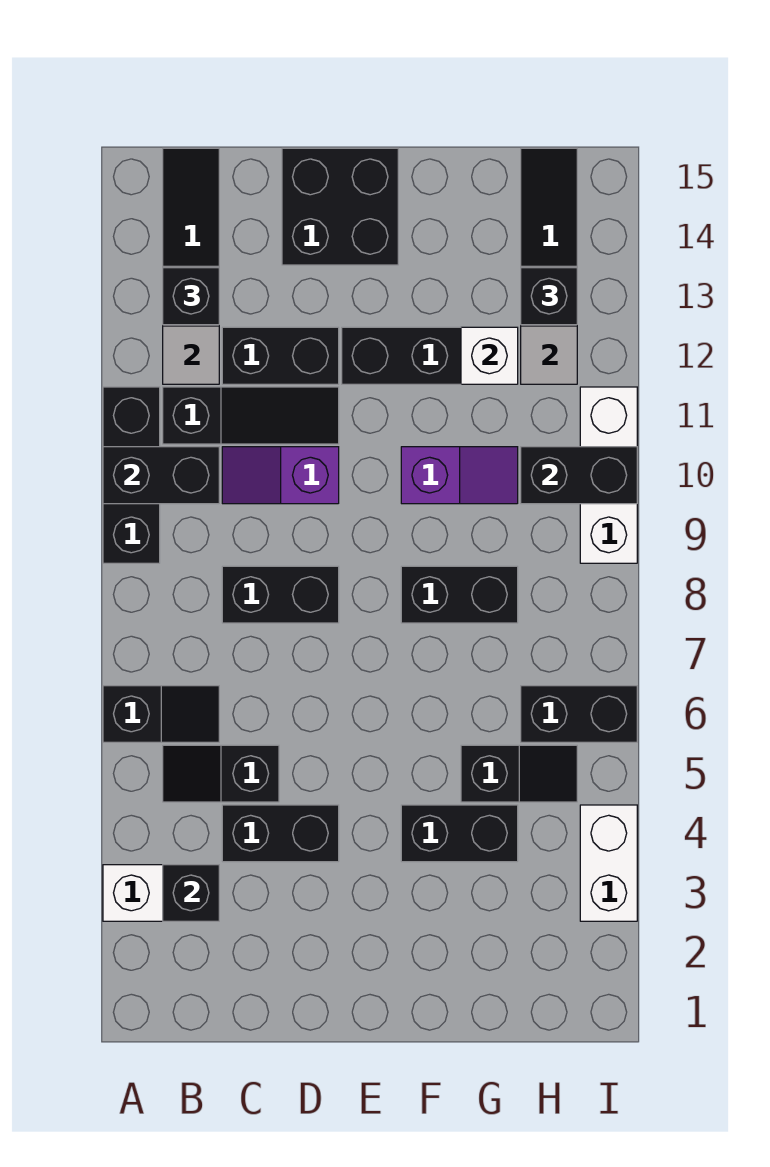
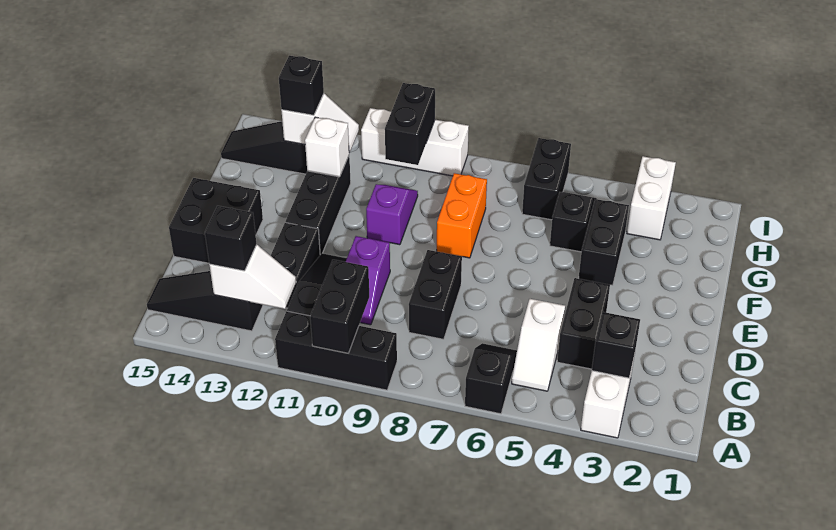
black 1x2 slope [163,745,279,802] -> white 1x2 slope [512,299,565,391]
black 1x2 brick [401,566,518,623] -> orange 1x2 brick [437,173,487,258]
white 1x2 brick [580,805,637,921] -> white 1x2 brick turned to [627,156,676,240]

